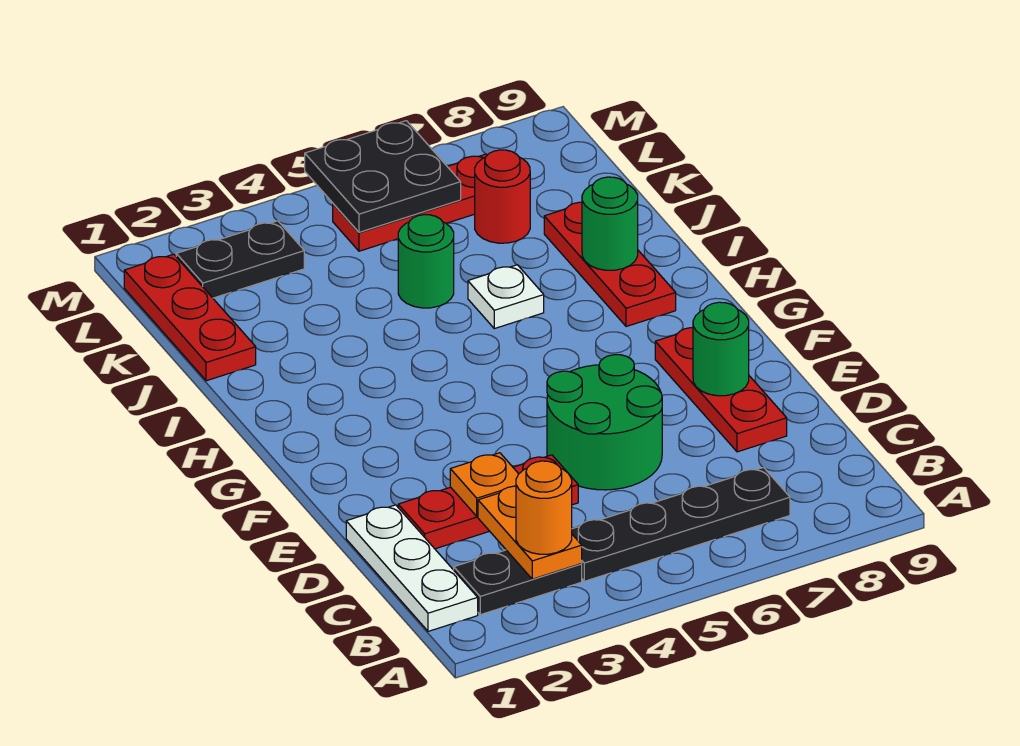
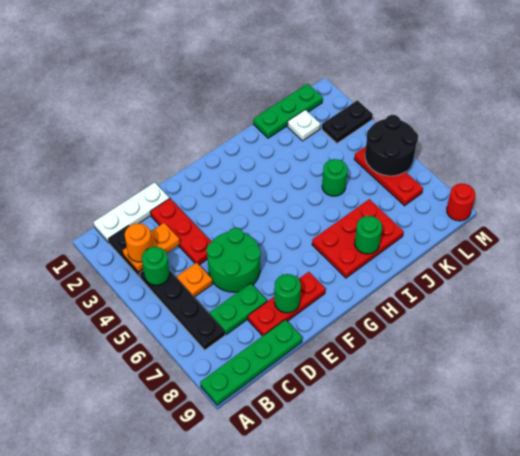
none -> green 1x4 plate [200,320,302,405]
none -> green 1x1 round brick [142,247,170,285]
none -> green 1x2 plate [210,283,267,335]
orange 1x1 plate [450,453,518,516] -> orange 1x1 plate moved to [177,263,213,297]
red 1x3 plate [544,202,676,327] -> red 2x3 plate [312,199,404,278]
white 1x1 plate [468,265,544,329] -> white 1x1 plate moved to [287,110,320,141]
red 1x3 plate [124,254,256,381] -> green 1x3 plate [253,84,323,138]
red 1x1 round brick [475,150,530,243] -> red 1x1 round brick moved to [447,184,475,221]
black 1x2 plate [176,221,304,298] -> black 1x2 plate turned to [322,100,373,143]
black 2x2 plate [305,121,461,232] -> black 2x2 round brick [365,115,418,176]

